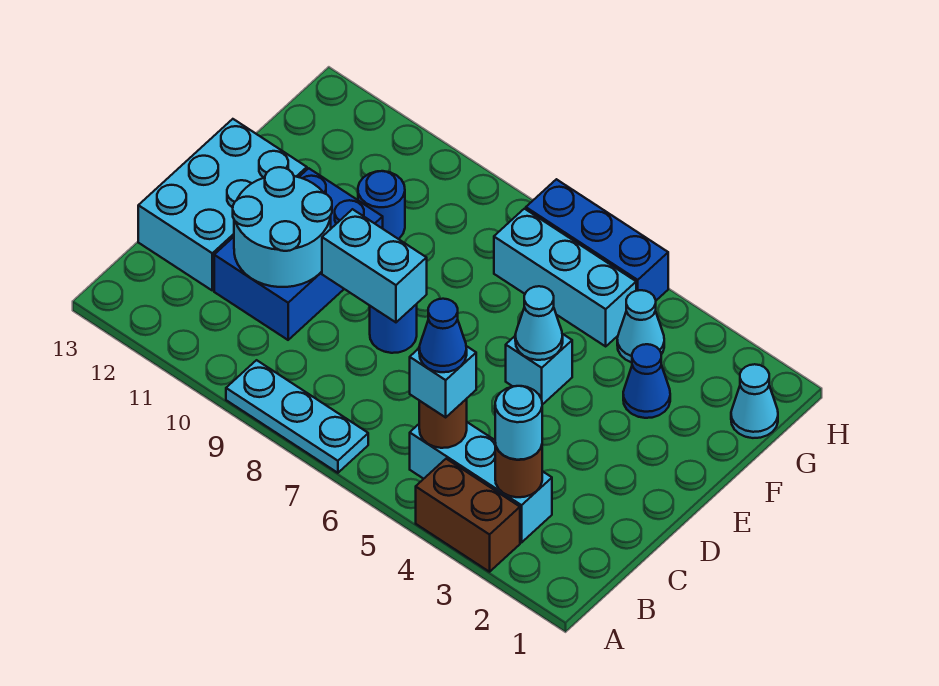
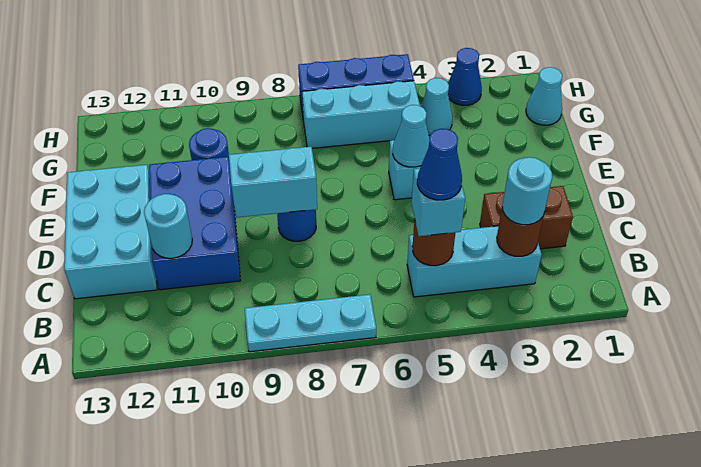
brown 1x2 brick [416,459,520,572] -> brown 1x2 brick moved to [480,186,573,249]
cyan 2x2 round brick [233,167,332,287] -> cyan 1x1 round brick [144,194,192,258]
blue 1x1 cone [623,344,670,418] -> blue 1x1 cone moved to [448,48,482,105]

